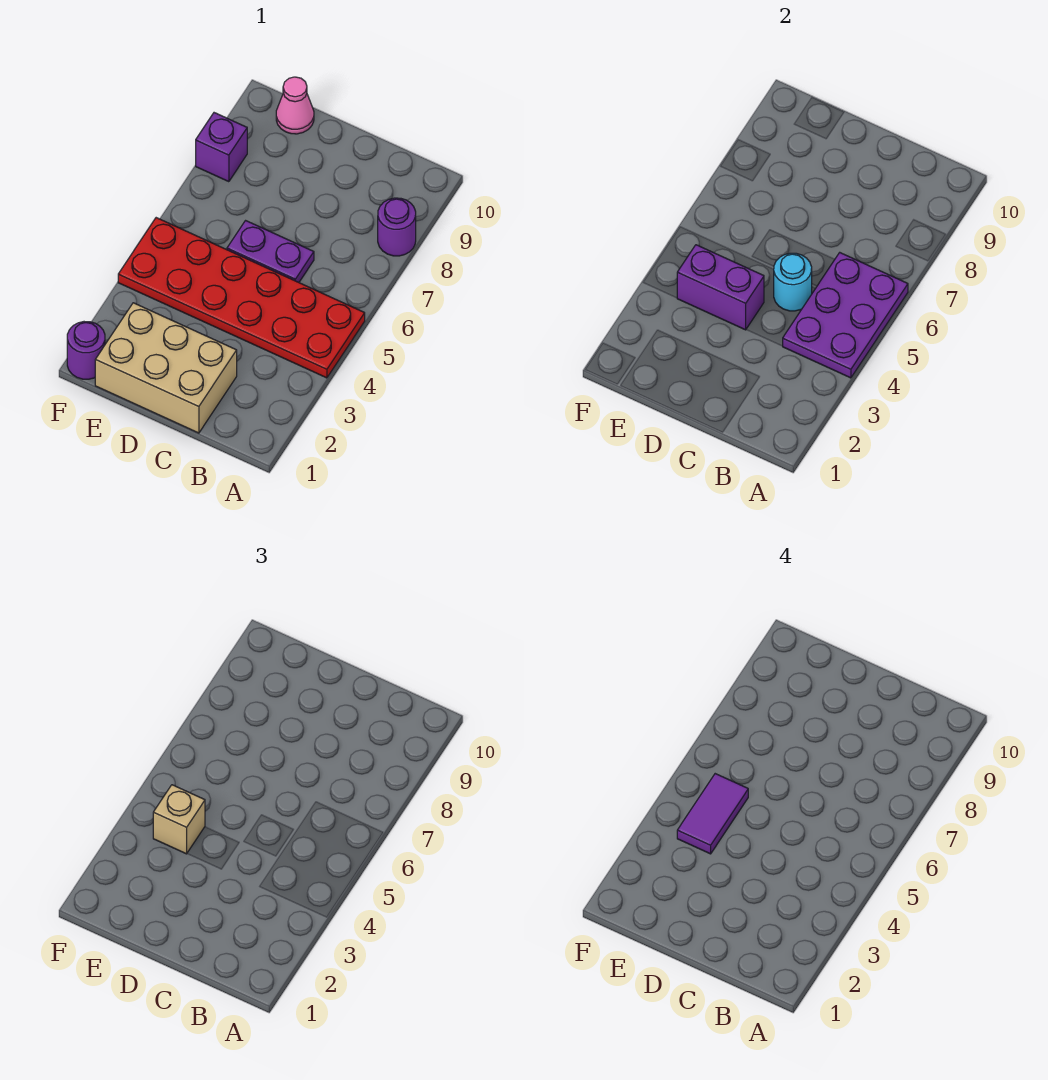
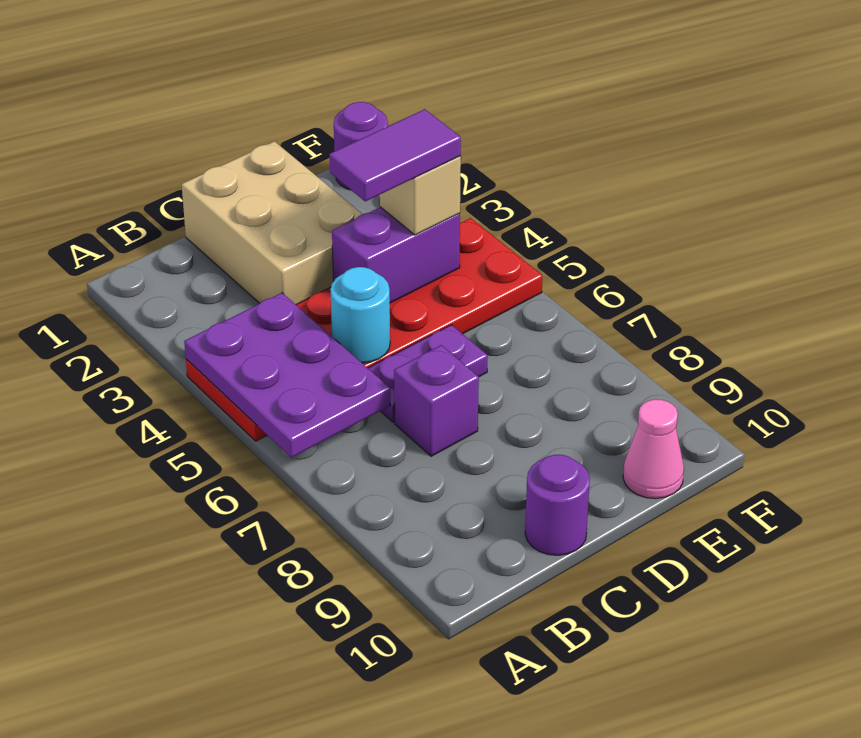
purple 1x1 round brick [378,198,416,256] -> purple 1x1 round brick moved to [525,455,590,555]
tan 2x3 brick [95,303,237,433] -> tan 2x3 brick turned to [182,141,362,304]
purple 1x2 tile [677,774,748,854] -> purple 1x2 tile turned to [329,109,461,201]
purple 1x1 brick [196,113,247,182] -> purple 1x1 brick moved to [394,345,479,456]

